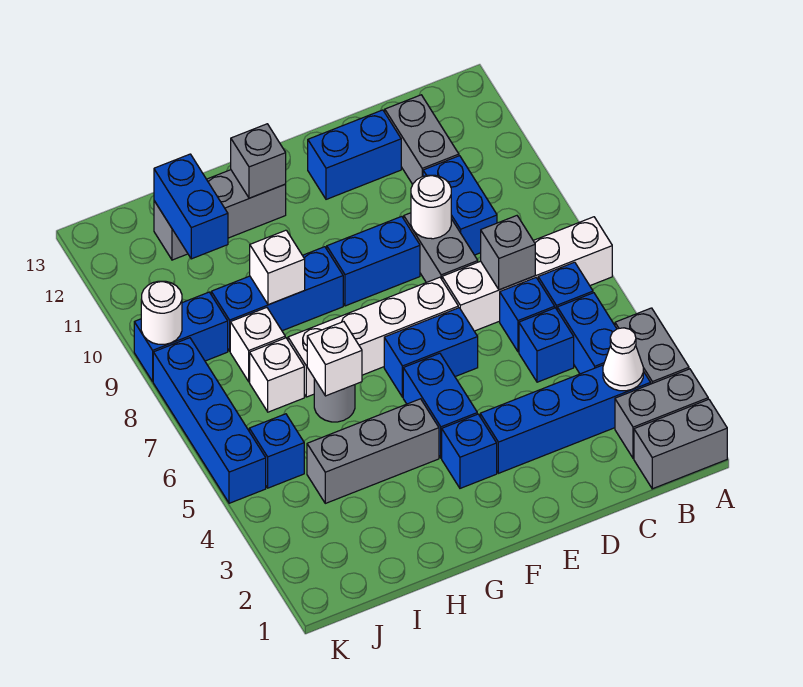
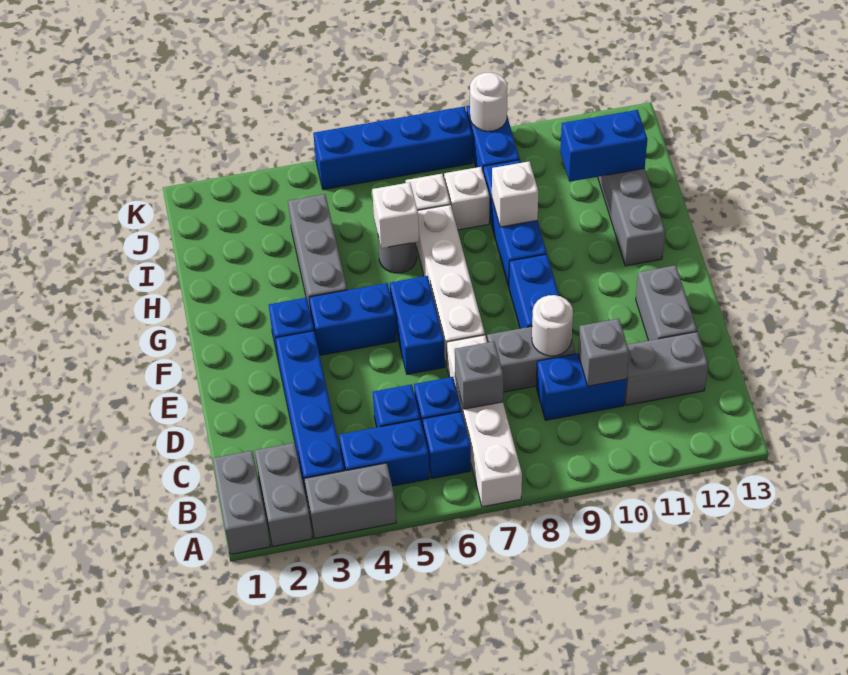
white 1x1 cone [603,328,643,391] -> none
blue 1x2 brick [308,110,401,199] -> grey 1x2 brick [636,265,697,341]
grey 1x1 brick [231,124,286,198] -> grey 1x1 brick moved to [578,319,629,386]
blue 1x1 brick [249,414,304,488] -> none

